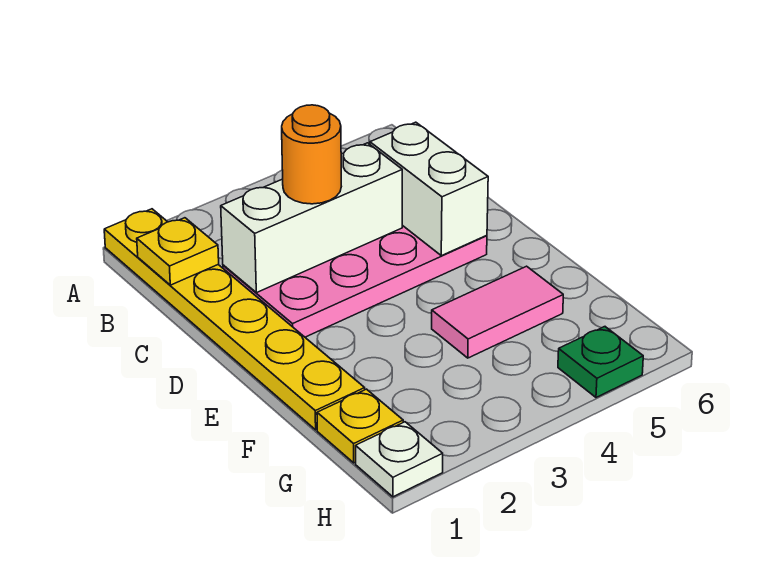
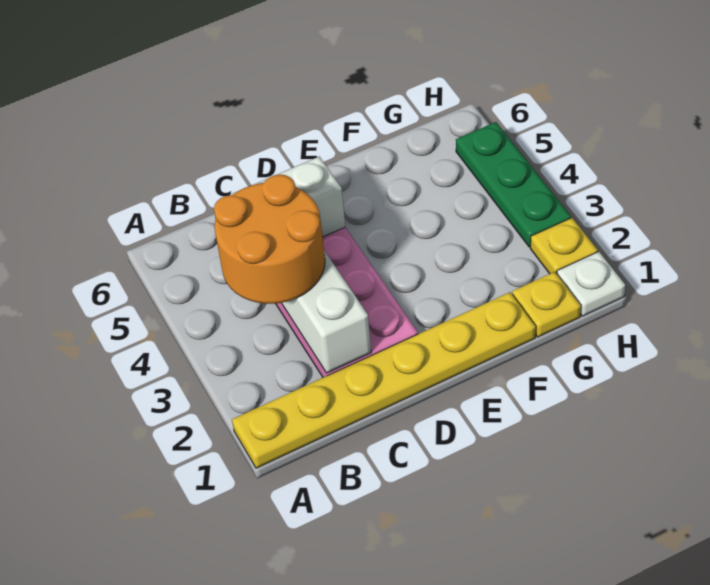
yellow 1x1 plate [137,218,219,285] -> yellow 1x1 plate moved to [530,218,598,274]
orange 1x1 round brick [282,105,341,204] -> orange 2x2 round brick [214,175,325,304]
pink 1x2 tile [432,266,563,358] -> none
green 1x1 plate [558,327,643,397] -> green 1x3 plate [456,122,571,247]

